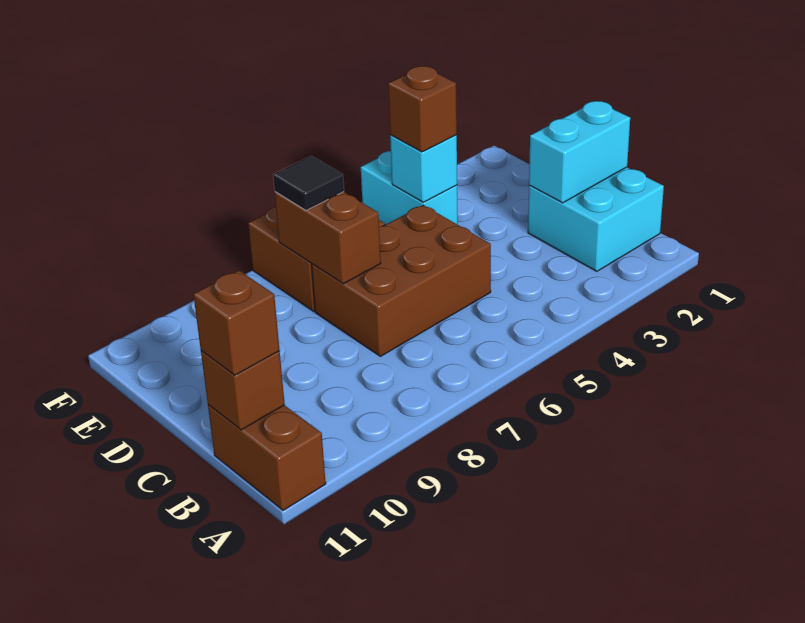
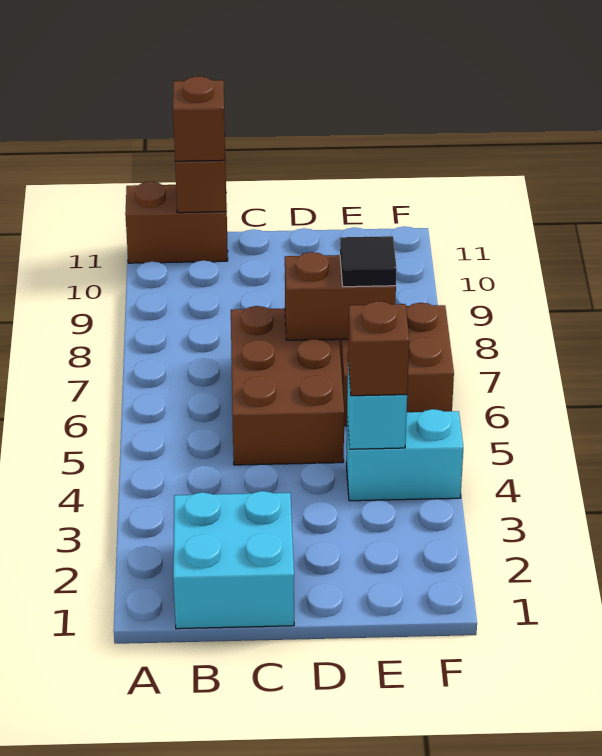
cyan 1x2 brick [529,101,630,203] -> none

